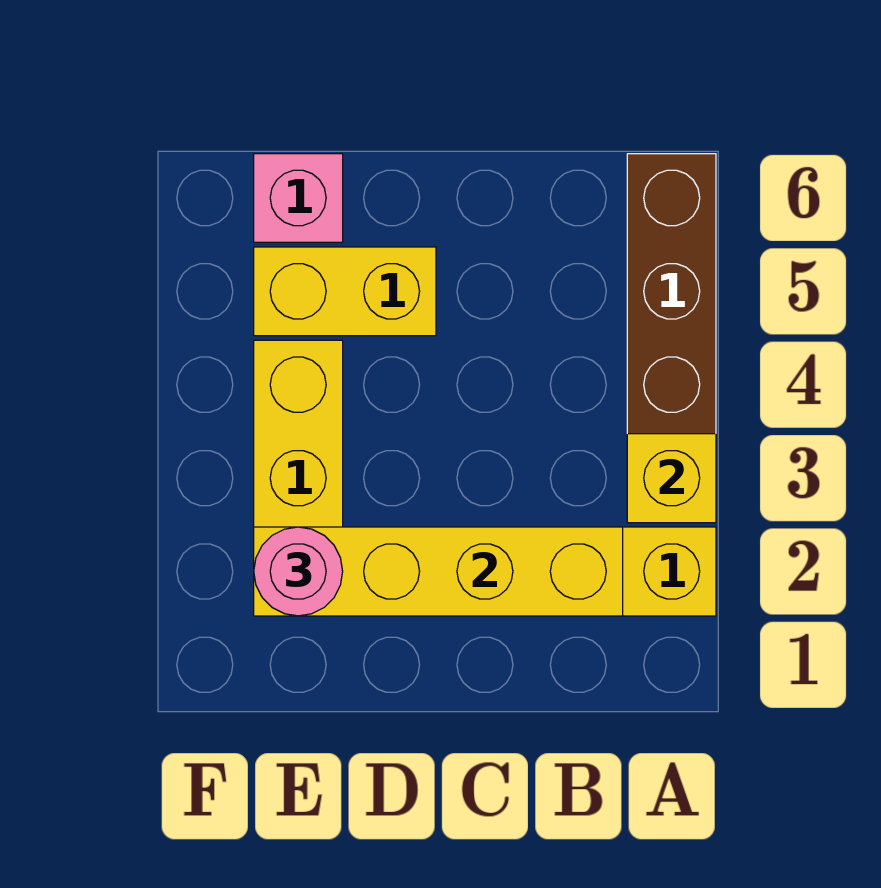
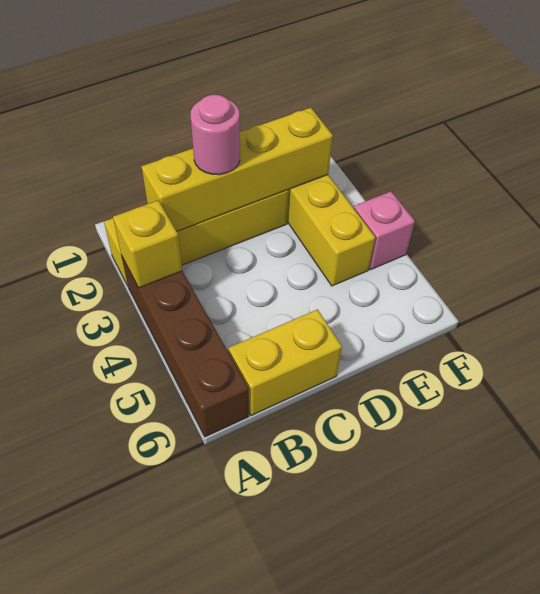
yellow 1x2 brick [254,247,436,336] -> yellow 1x2 brick moved to [228,310,342,416]
pink 1x1 round brick [254,527,343,616] -> pink 1x1 round brick moved to [190,95,240,175]
pink 1x1 brick [254,154,343,242] -> pink 1x1 brick moved to [354,192,415,270]

